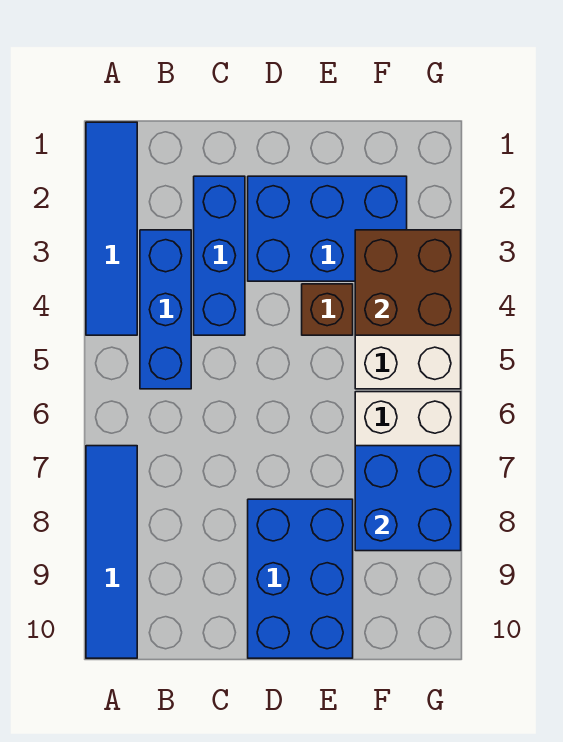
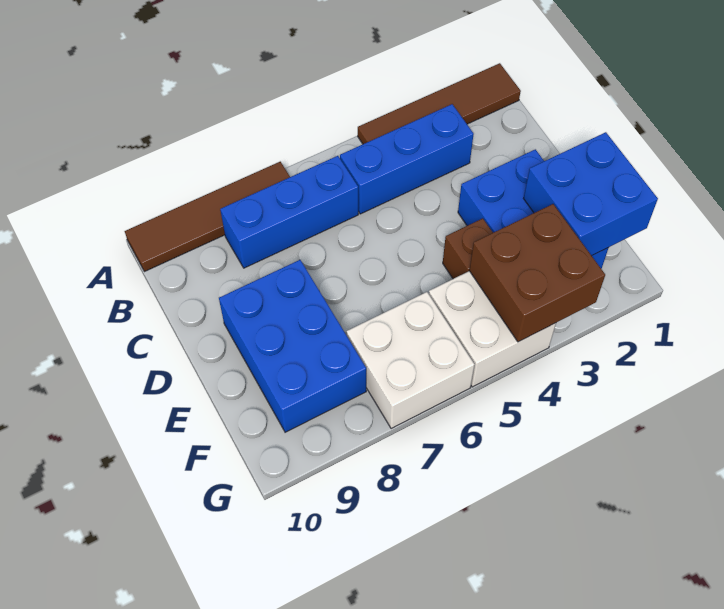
blue 1x4 tile [86,122,137,335] -> brown 1x4 tile [358,63,521,144]
blue 1x4 tile [86,446,137,658] -> brown 1x4 tile [125,162,290,272]
blue 1x3 brick [194,176,245,335] -> blue 1x3 brick moved to [220,156,358,268]
blue 2x3 brick [248,499,353,658] -> blue 2x3 brick turned to [219,260,366,432]
blue 2x2 brick [355,446,461,551] -> blue 2x2 brick moved to [524,132,658,256]

